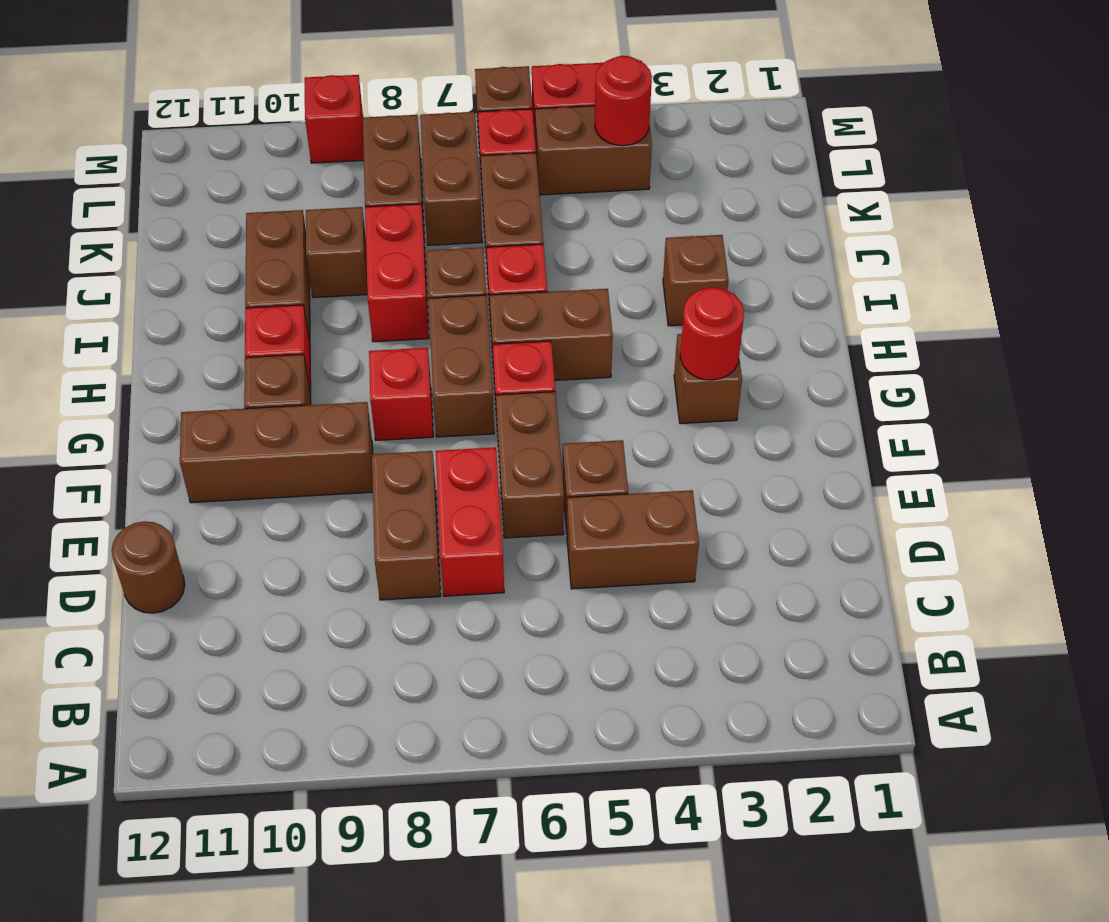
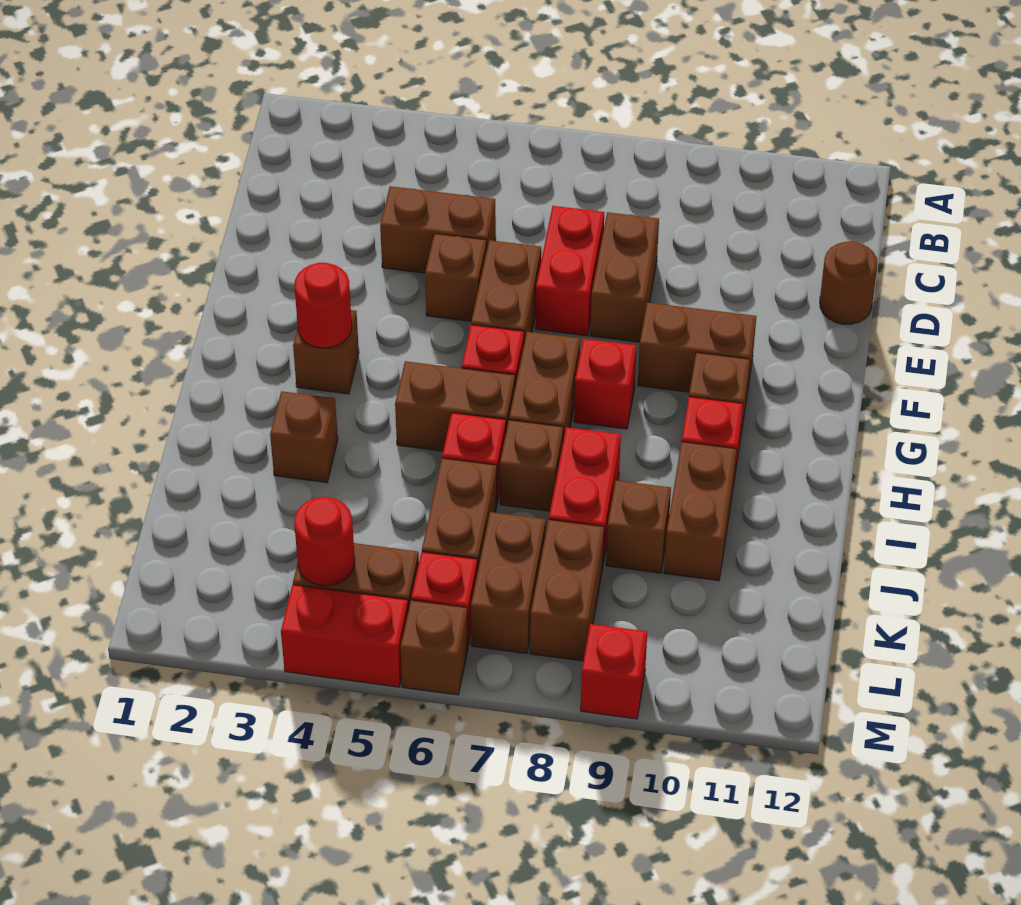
brown 1x3 brick [180,402,373,503] -> brown 1x2 brick [638,303,756,393]

